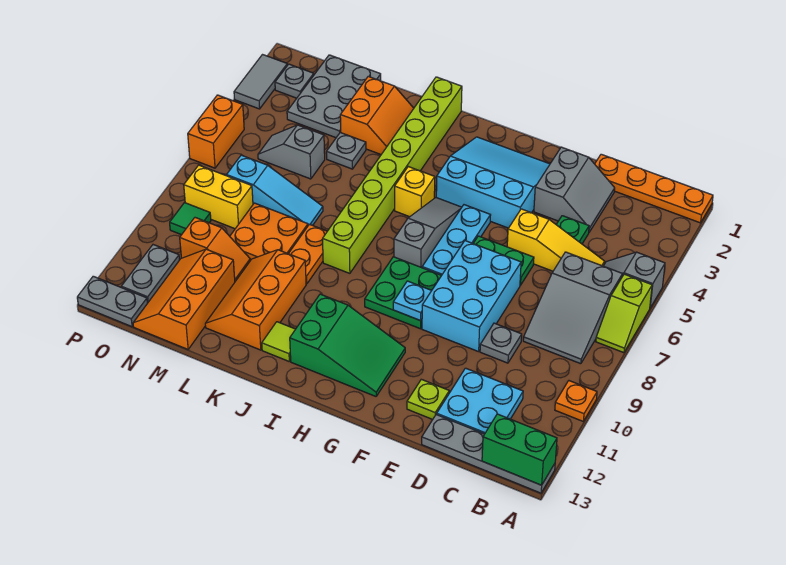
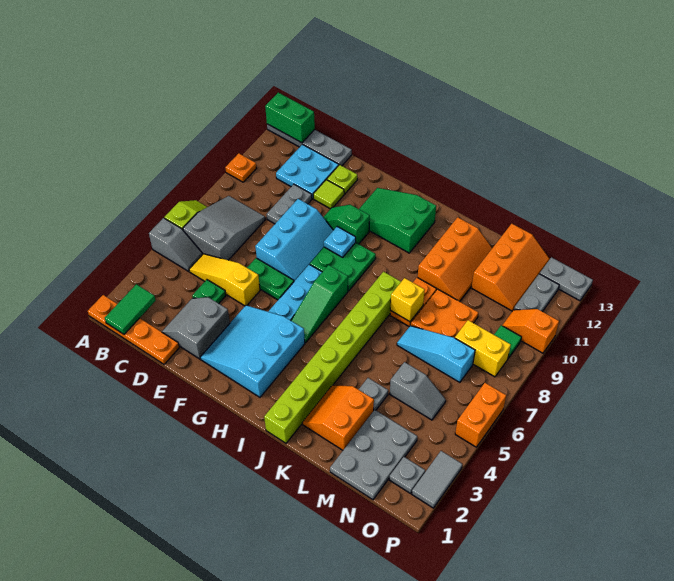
none -> green 1x2 tile [105,284,156,334]
grey 1x1 plate [480,323,522,363] -> grey 1x2 plate [266,184,312,224]
cyan 2x3 brick [422,241,521,352] -> cyan 2x3 slope [255,199,333,281]
cyan 3x3 slope [436,137,550,228] -> cyan 3x3 slope turned to [200,305,305,397]
none -> green 1x2 slope [323,205,370,244]
grey 1x3 slope [394,198,462,268] -> green 1x3 slope [291,265,348,343]
yellow 1x1 brick [395,167,435,217] -> yellow 1x1 brick moved to [390,278,425,322]
lime 1x1 tile [262,322,295,361] -> lime 1x1 tile moved to [313,180,344,209]
orange 1x2 slope [180,218,250,281] -> orange 1x2 slope moved to [502,309,559,353]

